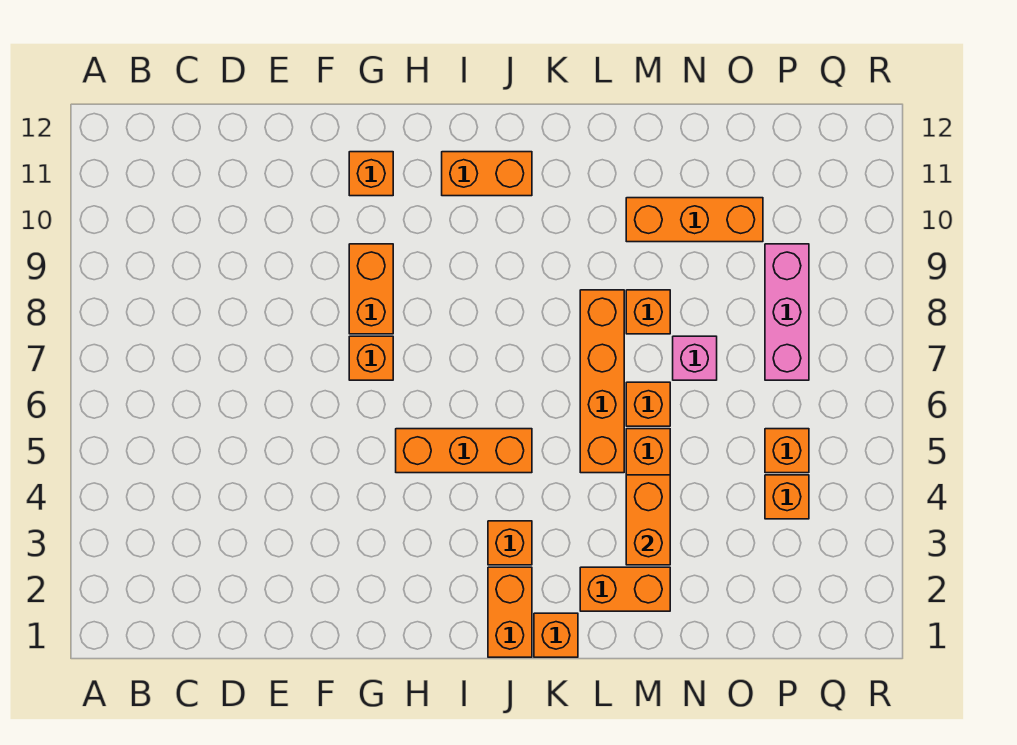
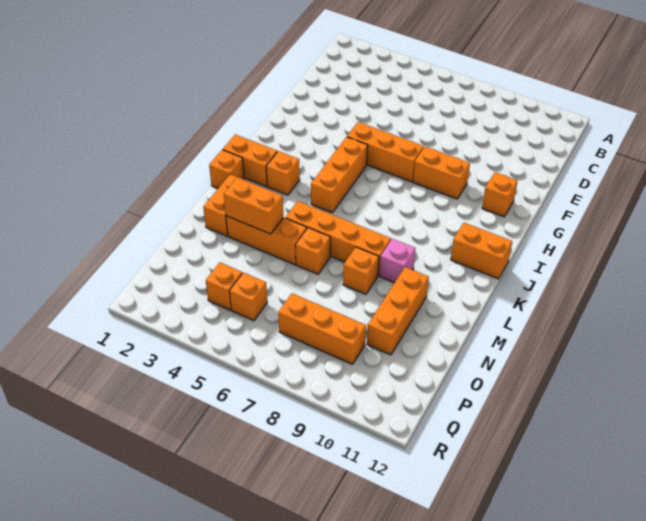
orange 1x1 brick [349,336,393,380] -> orange 1x3 brick [347,122,424,182]
orange 1x2 brick [442,152,532,196] -> orange 1x2 brick turned to [451,223,512,279]
pink 1x1 brick [673,336,717,380] -> pink 1x1 brick moved to [379,239,415,283]
pink 1x3 brick [765,244,809,380] -> orange 1x3 brick [278,293,366,364]

